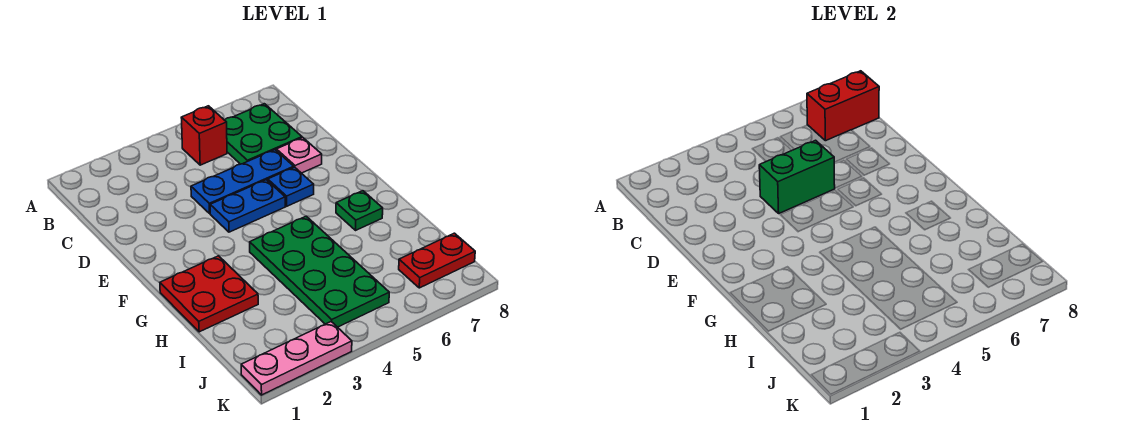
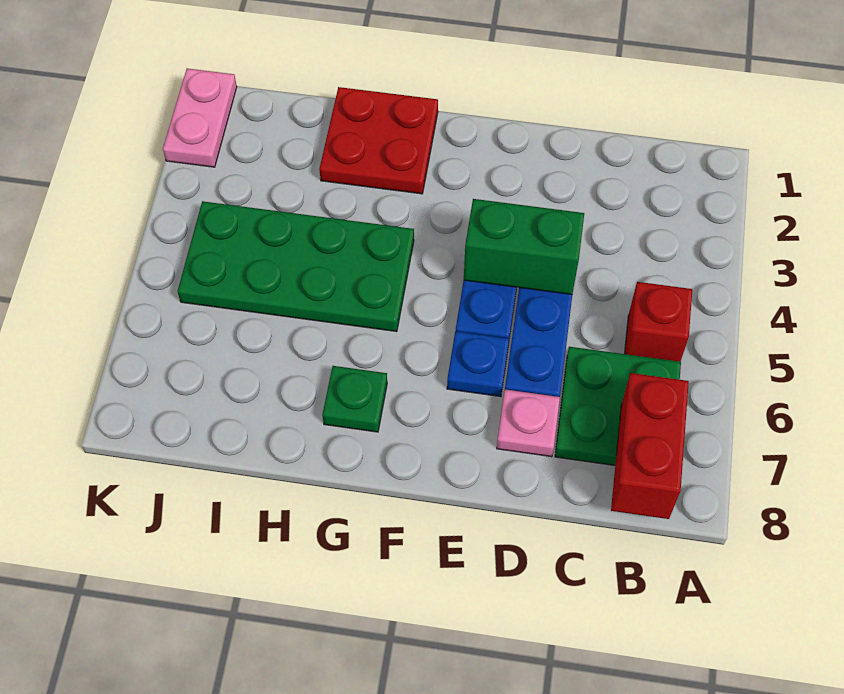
green 1x2 brick [759,140,835,213] -> green 1x2 brick turned to [464,199,584,295]
red 1x2 plate [399,233,475,288] -> none
pink 1x3 plate [241,322,352,395] -> pink 1x2 plate [163,68,237,167]

